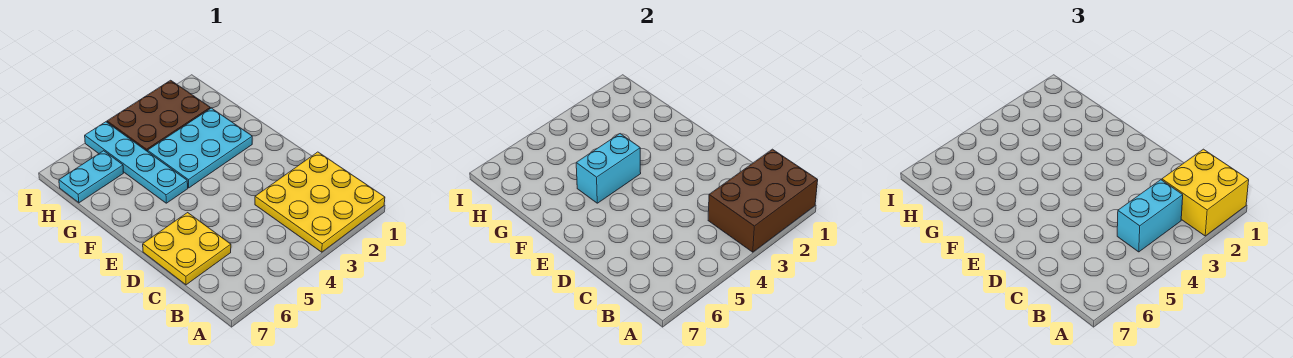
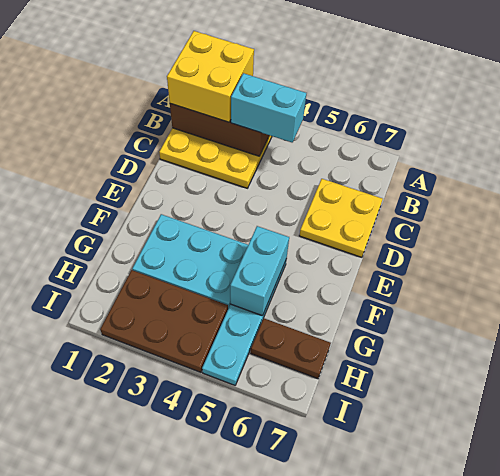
cyan 1x2 brick [576,134,641,203] -> cyan 1x2 brick turned to [230,226,289,316]
cyan 1x2 plate [59,151,123,203] -> brown 1x2 plate [251,318,331,379]

